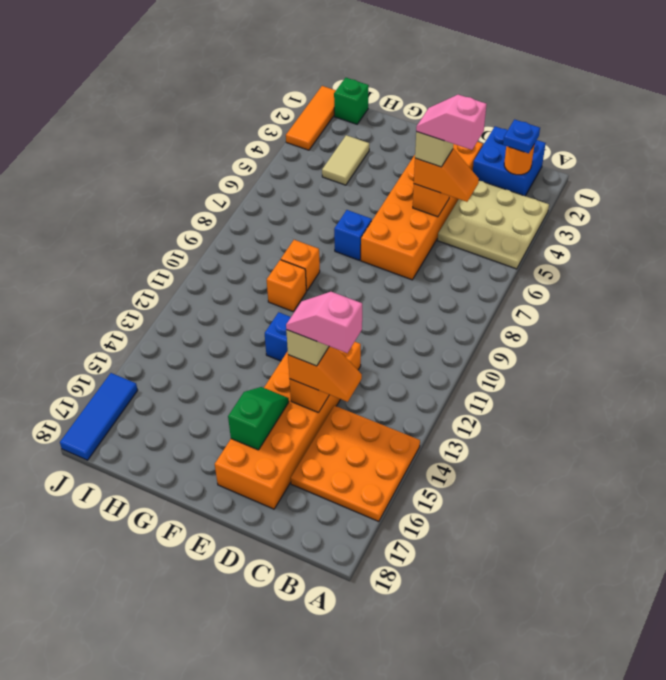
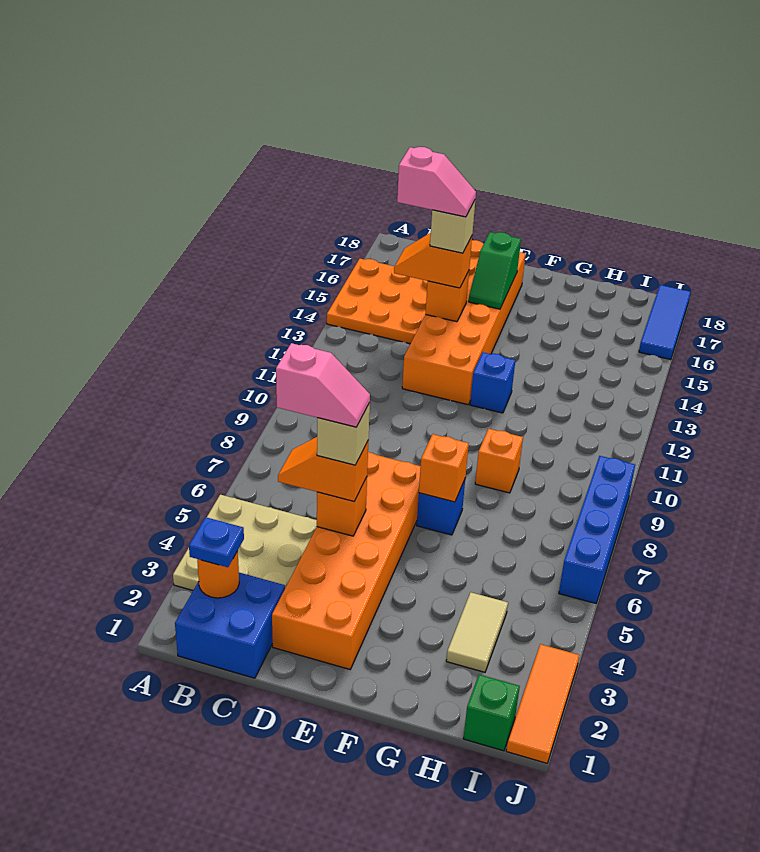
orange 1x1 brick [267,260,306,311] -> orange 1x1 brick moved to [419,434,469,502]
none -> blue 1x4 brick [559,456,635,603]

